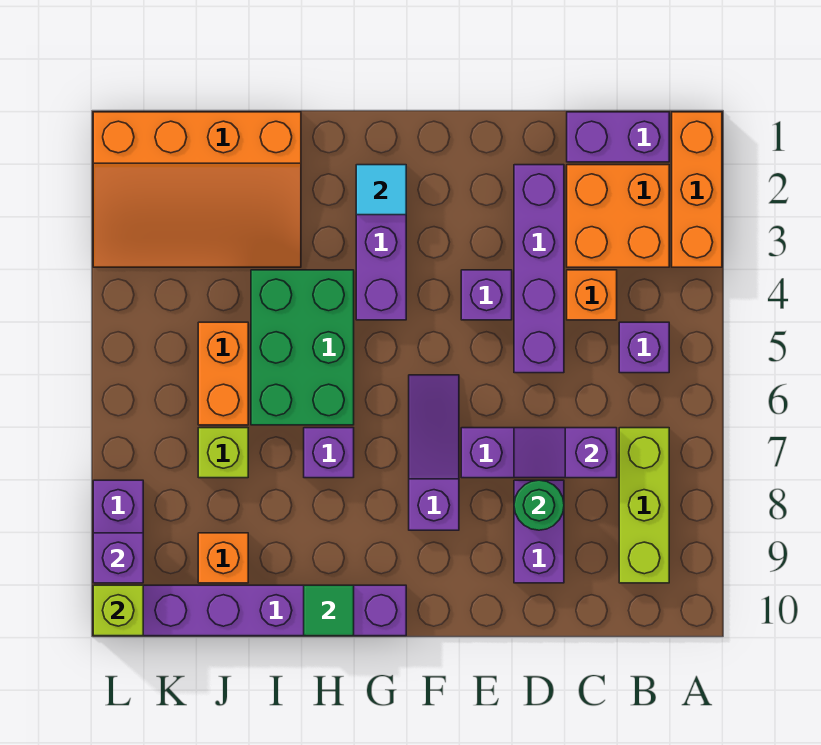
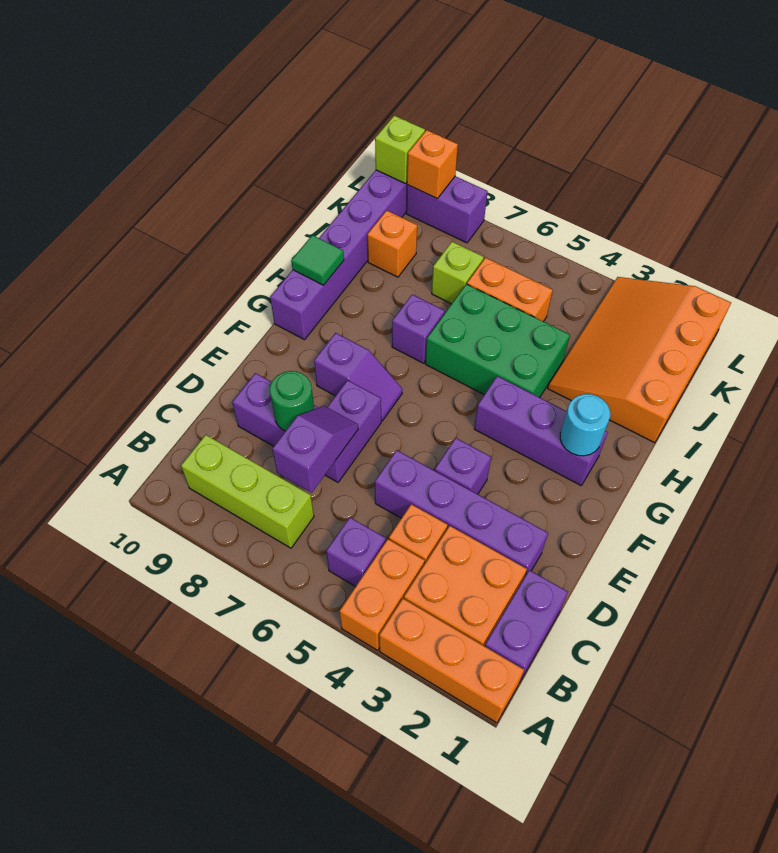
none -> orange 1x2 brick [339,539,425,650]
purple 1x3 slope [409,375,459,530] -> purple 1x2 slope [314,333,402,421]
cyan 1x1 tile [356,165,406,215] -> cyan 1x1 round brick [560,394,610,456]
purple 1x1 brick [93,533,143,583] -> orange 1x1 brick [407,130,458,199]

